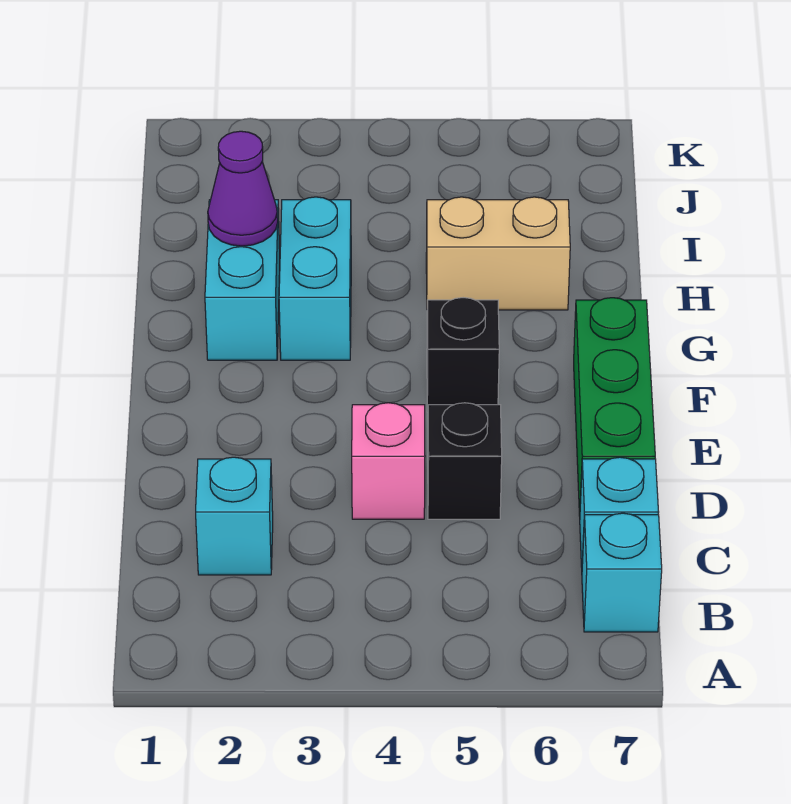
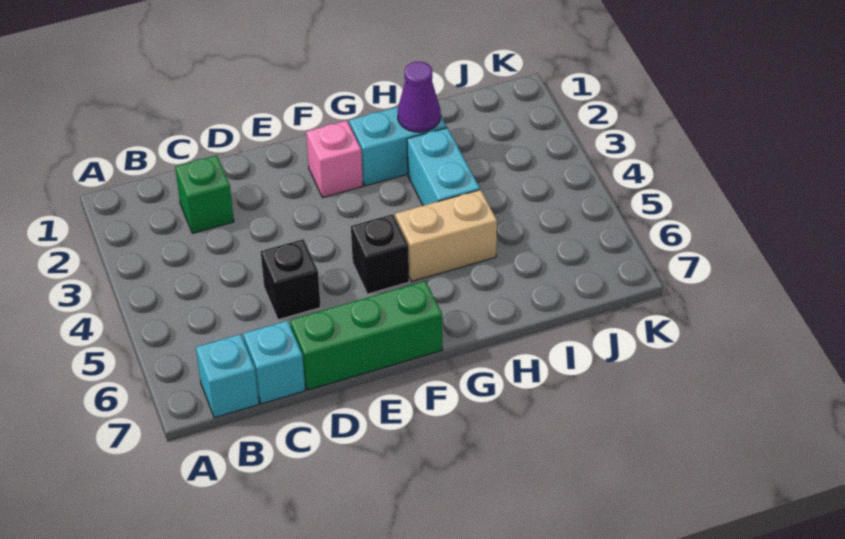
cyan 1x1 brick [196,457,273,575] -> green 1x1 brick [175,155,234,233]
pink 1x1 brick [352,403,425,519] -> pink 1x1 brick moved to [306,121,363,198]
cyan 1x2 brick [279,197,351,360] -> cyan 1x2 brick turned to [407,128,480,206]
tan 1x2 brick [426,197,570,310] -> tan 1x2 brick turned to [395,190,497,282]

